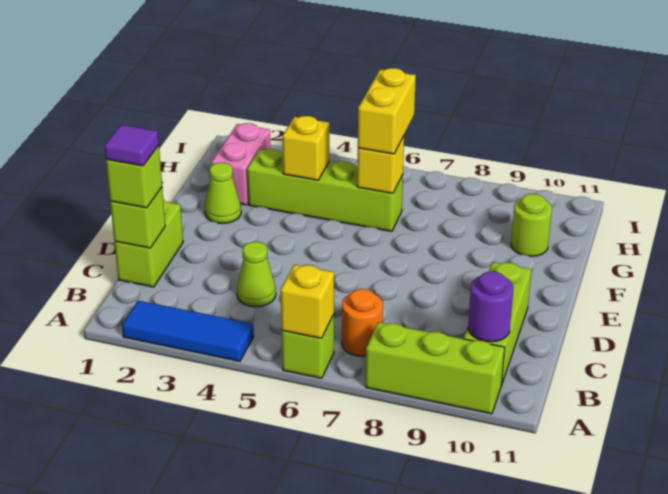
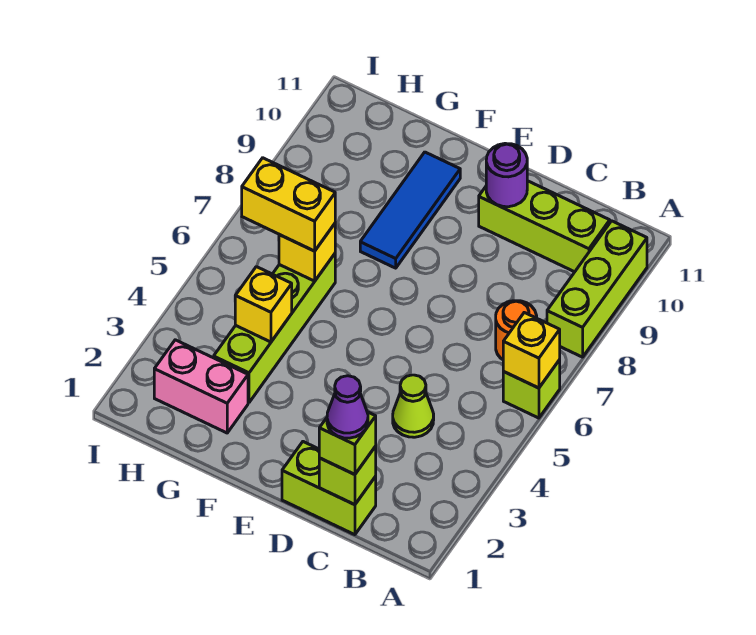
blue 1x3 tile [122,301,254,361] -> blue 1x3 tile moved to [360,152,460,268]
purple 1x1 round brick [468,272,514,342] -> purple 1x1 round brick moved to [486,143,527,207]
purple 1x1 tile [104,125,159,166] -> purple 1x1 cone [327,376,368,438]
lime 1x1 cone [205,163,241,223] -> none
lime 1x1 round brick [511,194,552,256] -> none

